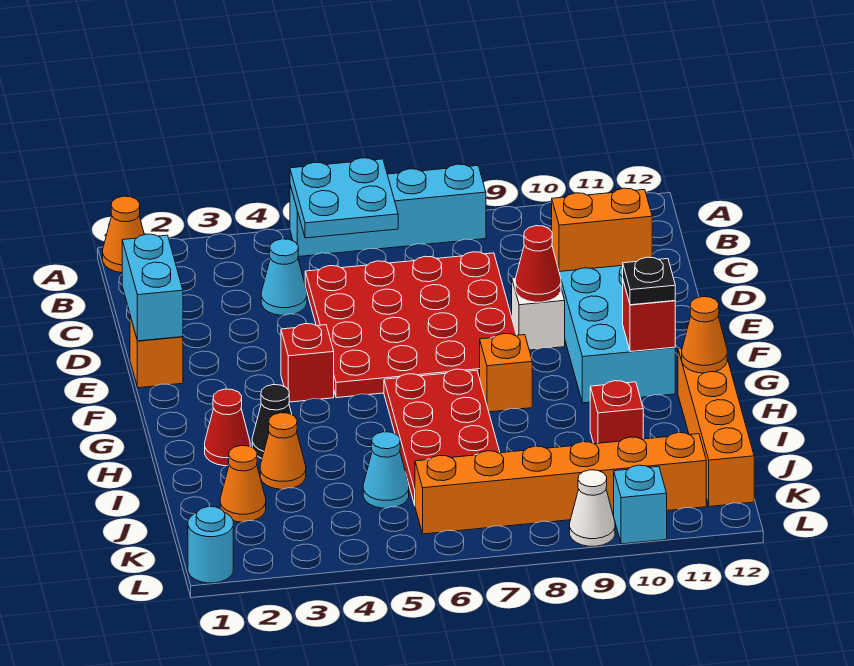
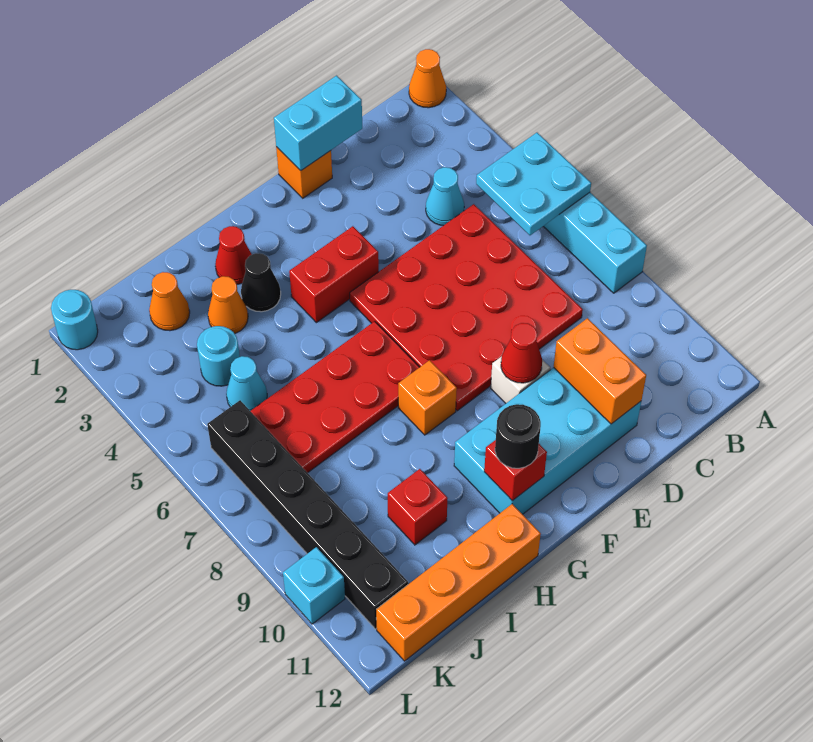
red 1x1 brick [281,324,334,402] -> red 1x2 brick [289,226,379,323]
black 1x1 plate [623,257,675,305] -> black 1x1 round brick [495,404,541,468]
orange 1x1 cone [682,297,727,373] -> none
none -> cyan 1x1 round brick [197,326,240,386]
orange 1x6 brick [415,433,706,534] -> black 1x6 brick [207,400,408,629]
white 1x1 cone [570,470,615,546] -> none

